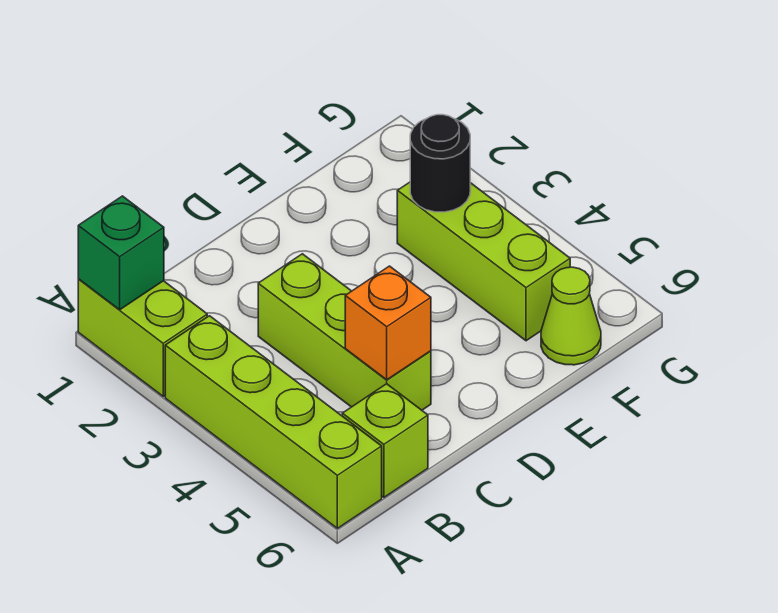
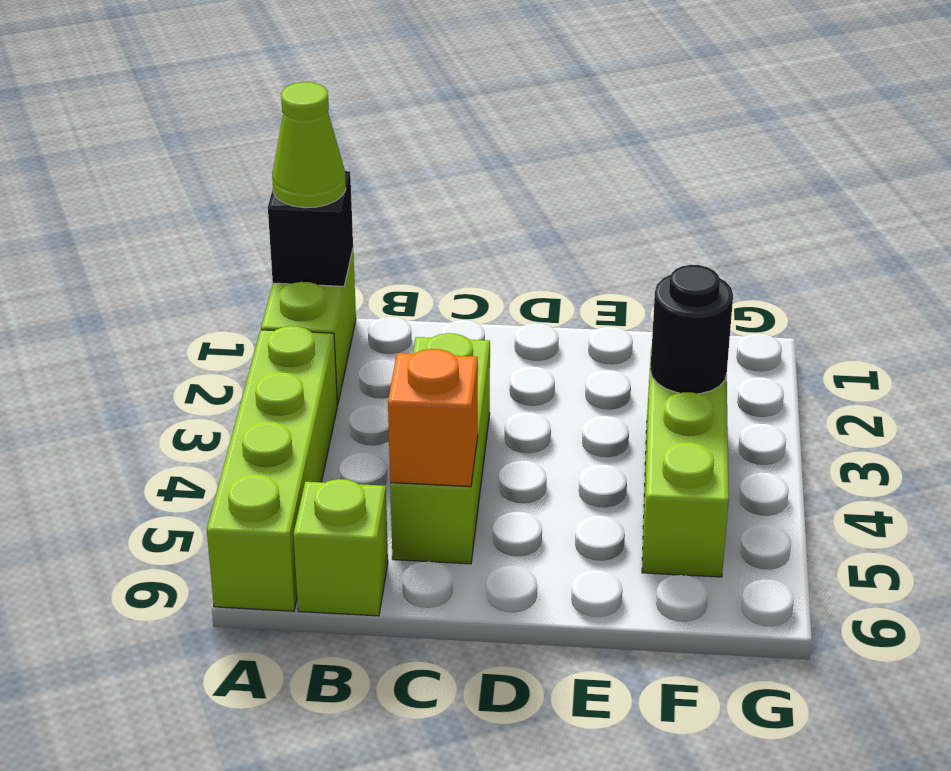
green 1x1 brick [78,196,164,310] -> black 1x1 brick [268,171,353,286]
lime 1x1 cone [541,267,601,365] -> lime 1x1 cone moved to [272,82,346,208]

